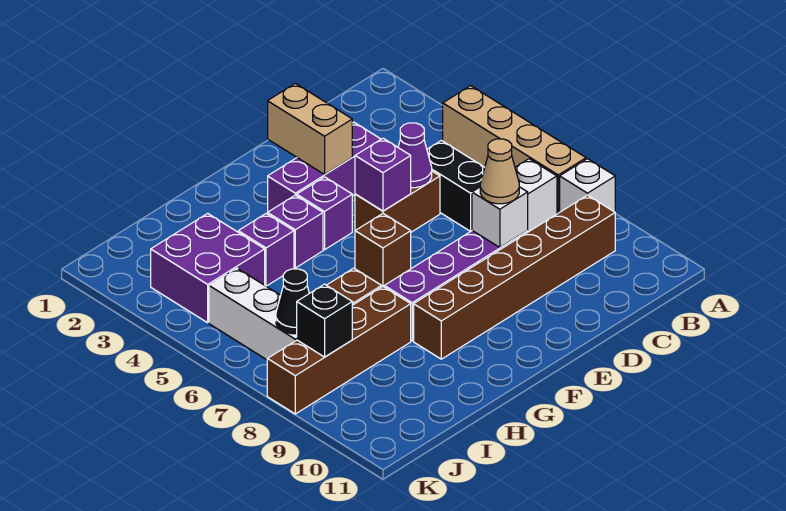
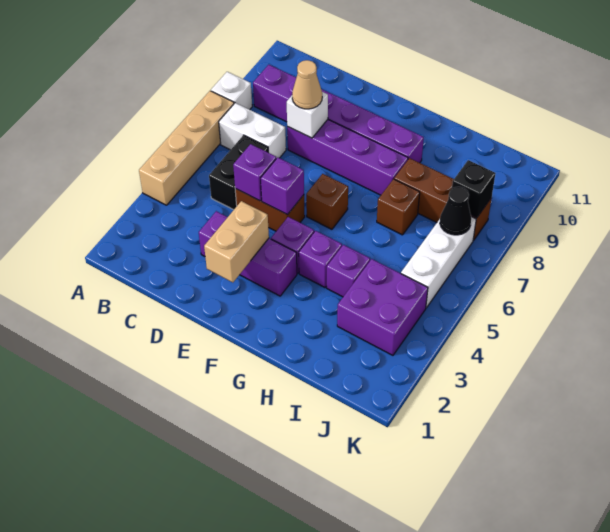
brown 1x6 brick [414,195,615,359] -> purple 1x6 brick [253,65,424,163]
purple 1x1 cone [398,123,432,188] -> purple 1x1 brick [233,144,276,201]
brown 1x4 brick [267,287,411,414] -> brown 1x3 brick [394,158,492,240]

